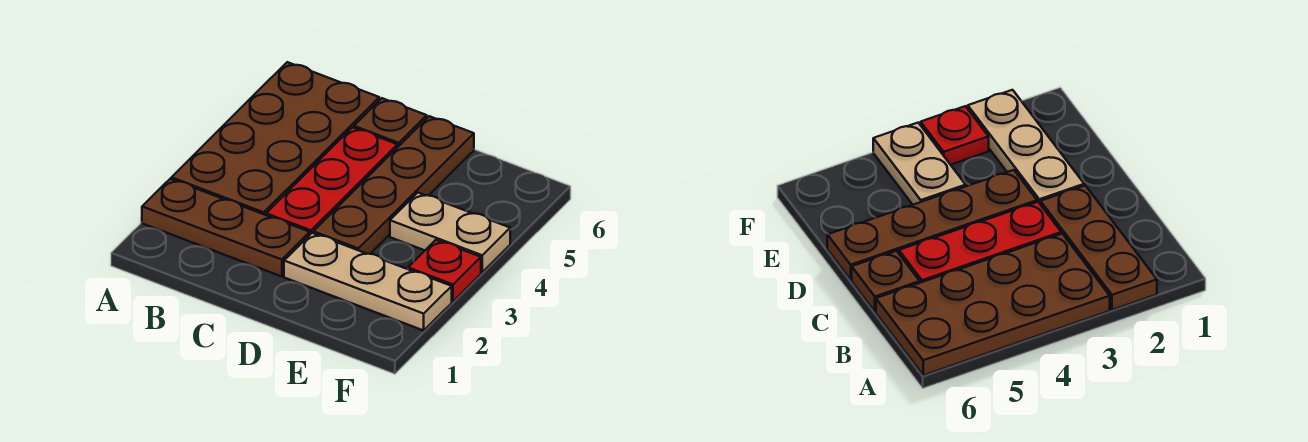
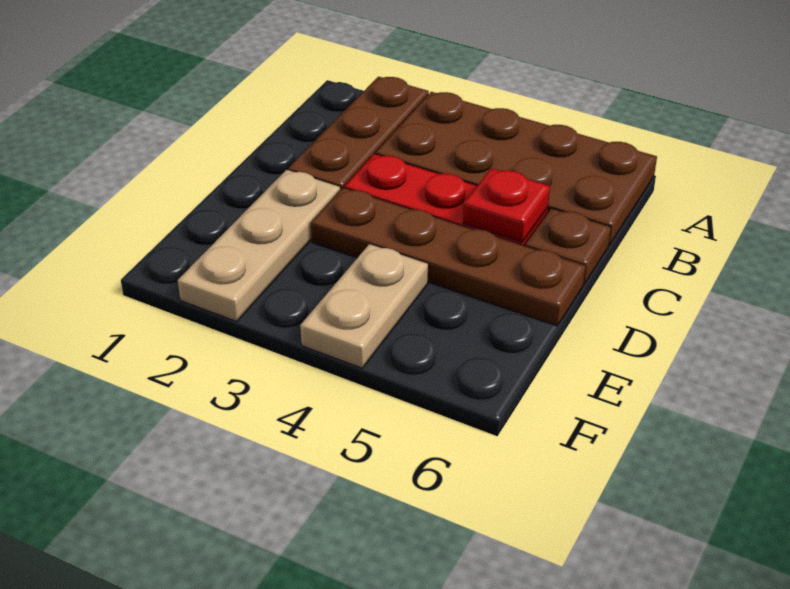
red 1x1 plate [408,240,481,301] -> red 1x1 plate moved to [463,168,550,242]

